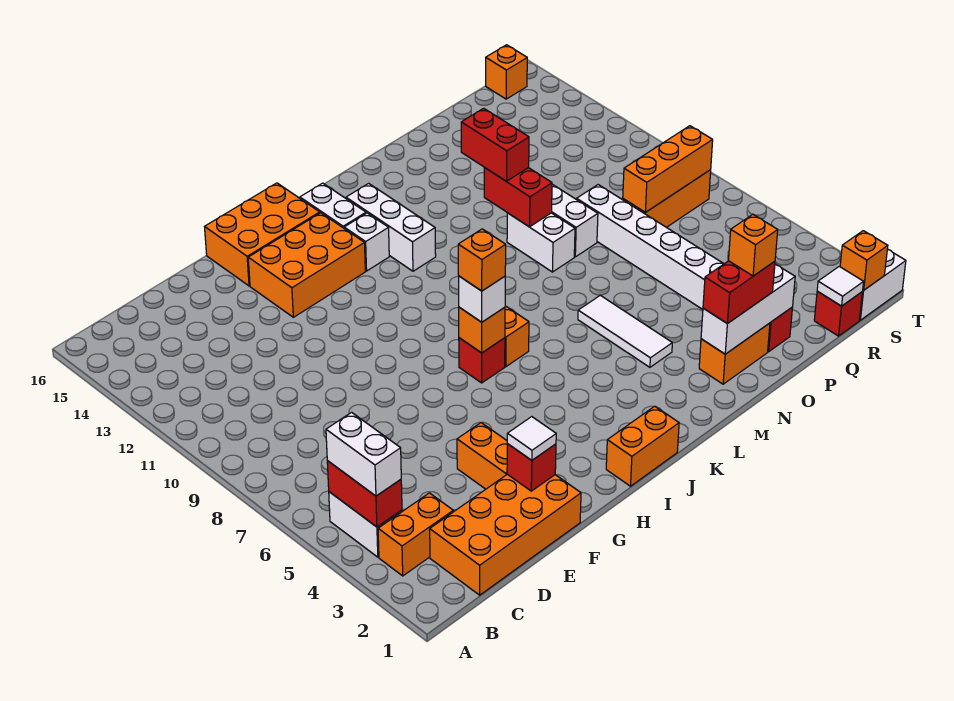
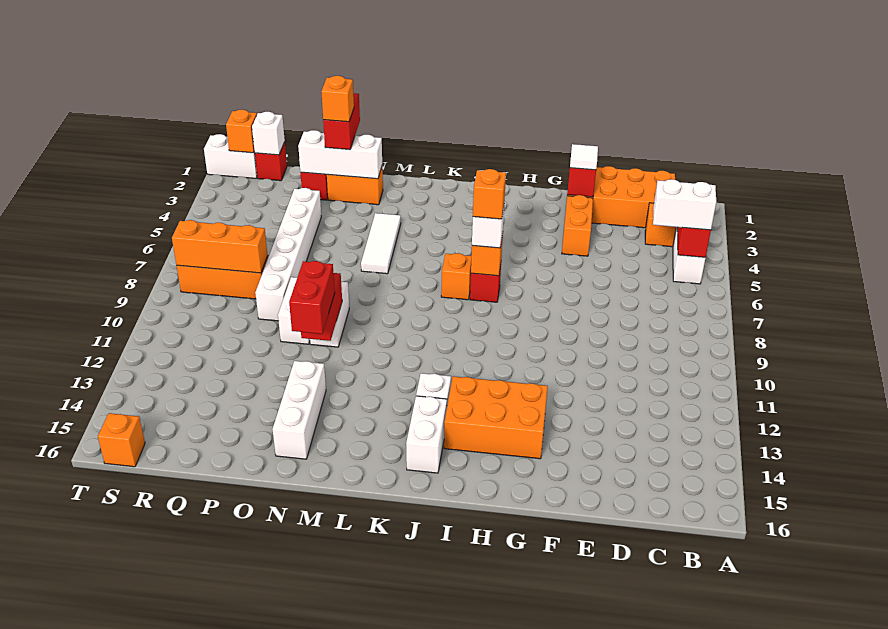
white 1x2 brick [326,412,401,496] -> white 1x2 brick turned to [653,179,716,230]
orange 2x3 brick [205,183,320,286] -> none
orange 1x2 brick [606,406,679,486] -> none
white 1x3 brick [346,183,436,271] -> white 1x3 brick moved to [273,361,326,459]
red 1x2 brick [703,261,775,324] -> red 1x2 brick turned to [323,93,360,150]
white 1x1 tile [817,266,864,306] -> white 1x1 brick [252,112,285,155]

